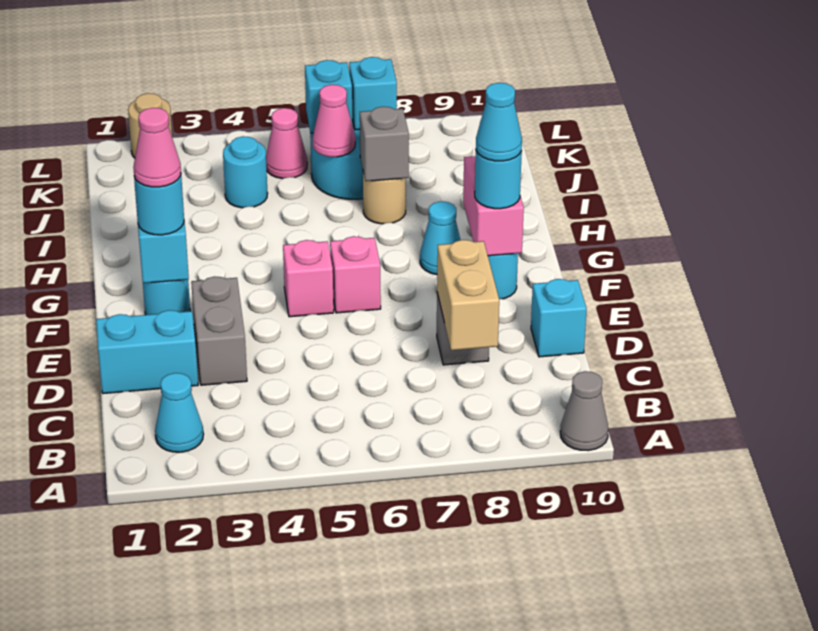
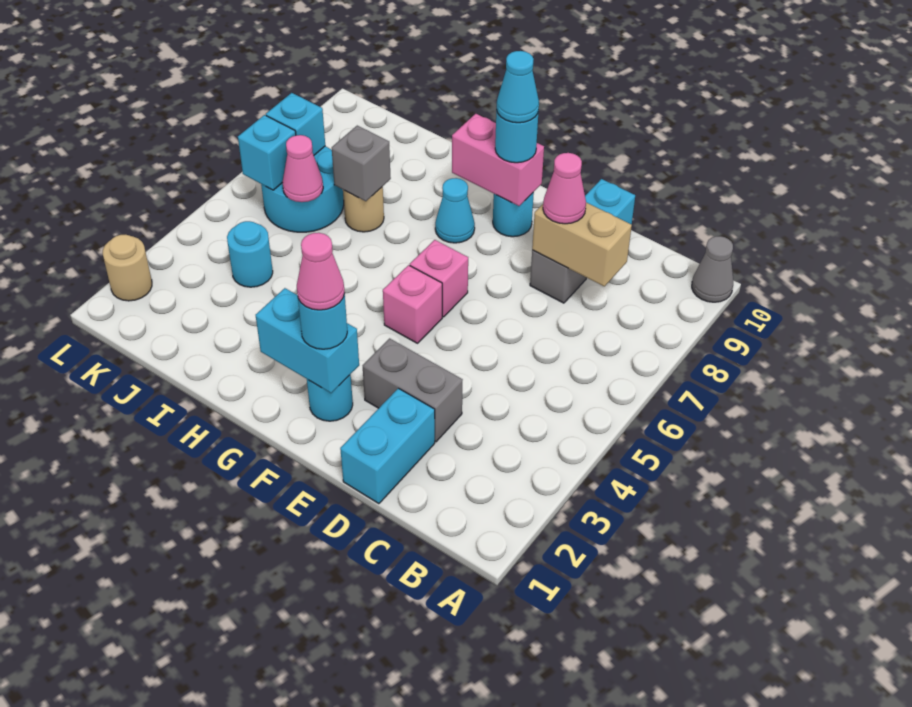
cyan 1x1 cone [155,373,204,452] -> none
pink 1x1 cone [266,108,307,179] -> pink 1x1 cone moved to [543,153,586,224]

